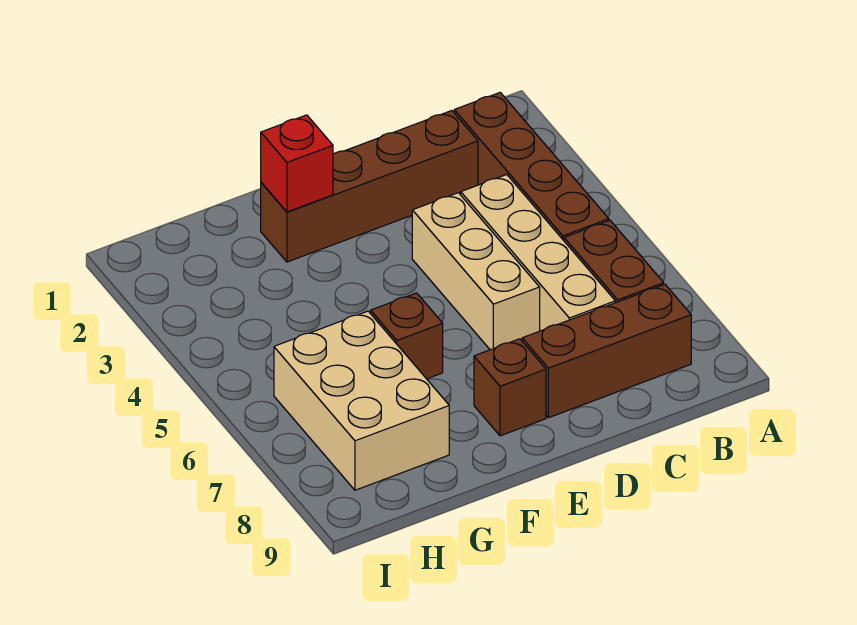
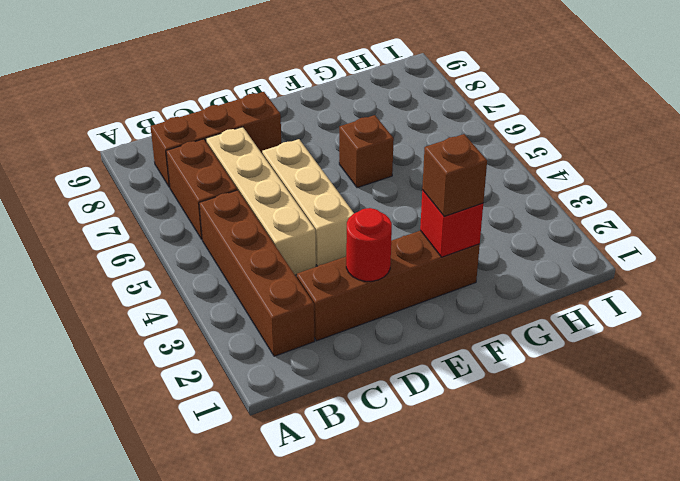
none -> red 1x1 round brick [346,208,392,281]
brown 1x1 brick [474,339,546,436] -> brown 1x1 brick moved to [422,134,487,217]
tan 2x3 brick [274,311,449,490] -> none

